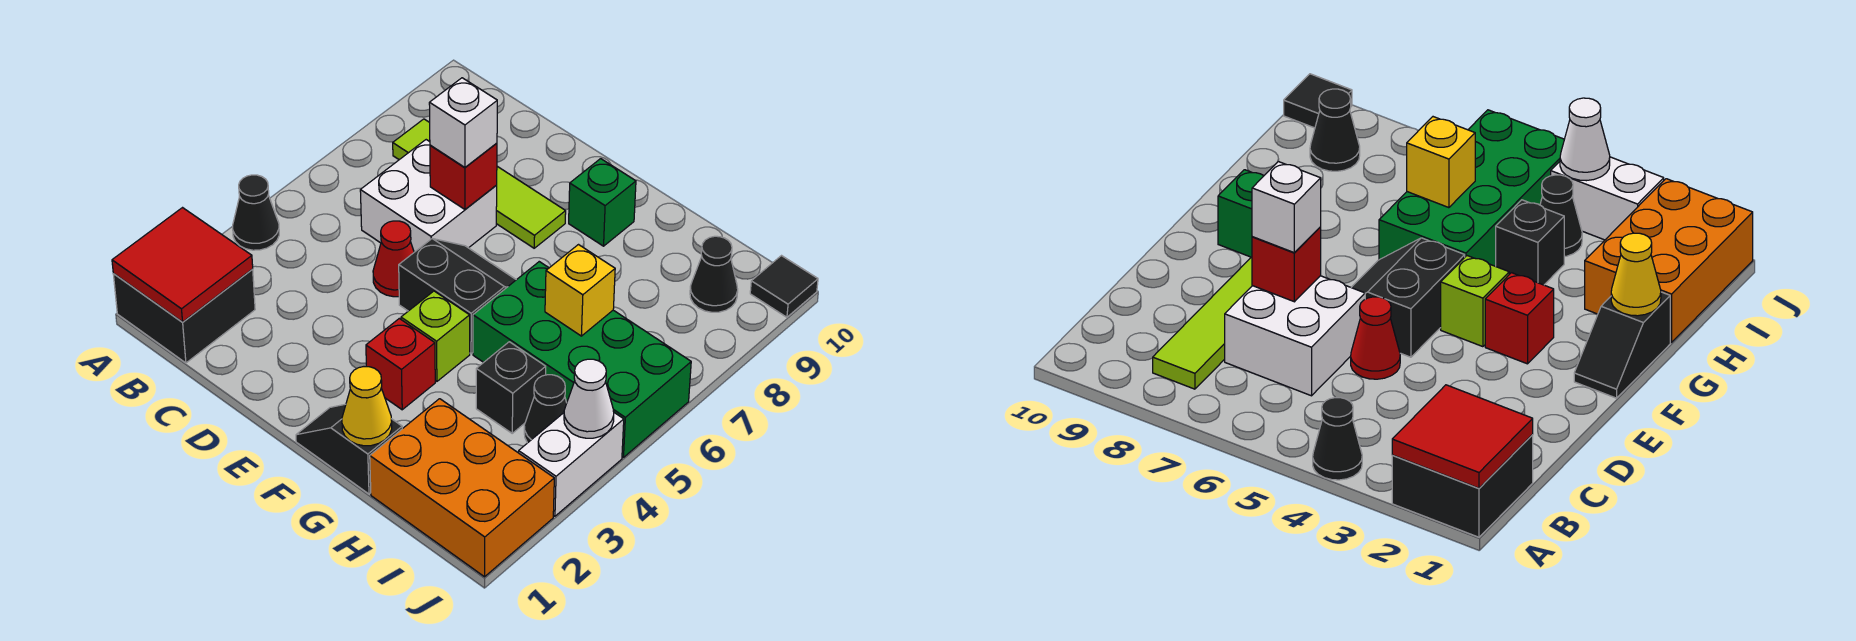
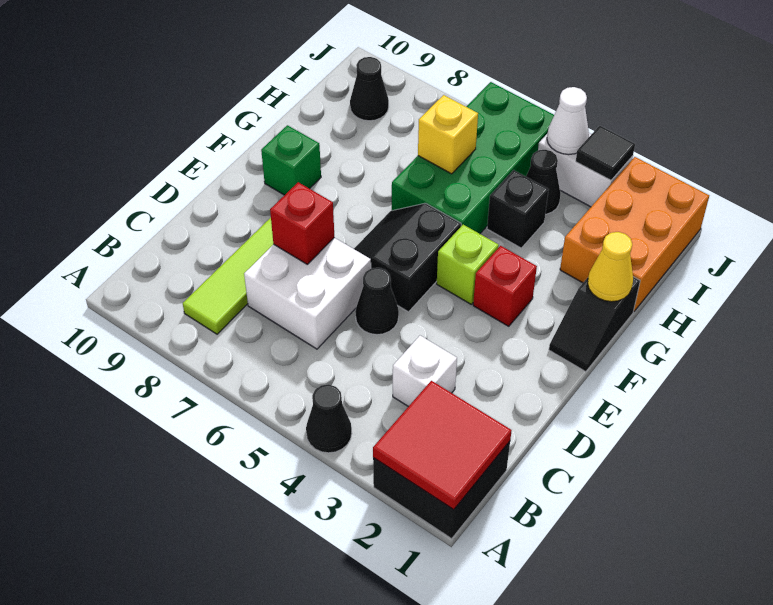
red 1x1 cone [373,221,414,297] -> black 1x1 cone [355,268,399,335]
white 1x1 brick [429,78,497,168] -> white 1x1 brick moved to [393,336,457,407]
black 1x1 tile [750,256,818,317] -> black 1x1 tile moved to [576,126,635,180]

